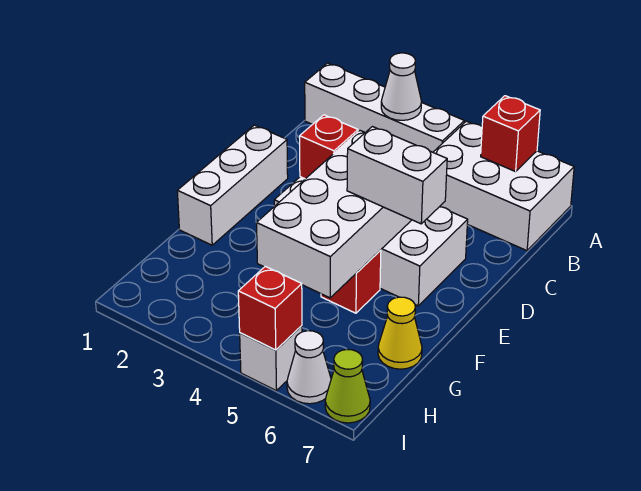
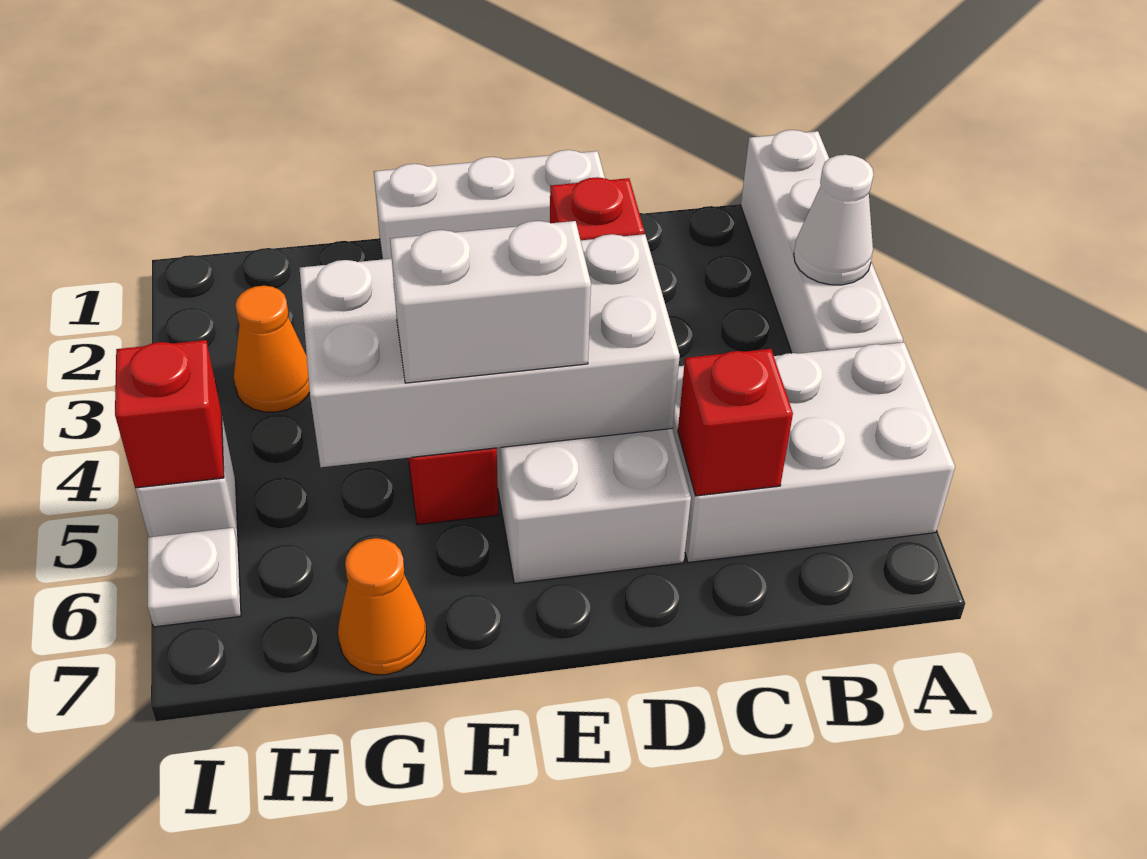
white 2x3 brick [433,121,574,251] -> white 2x3 brick turned to [673,342,955,562]
red 1x1 brick [481,96,540,172] -> red 1x1 brick moved to [678,349,793,496]
white 1x2 brick [347,127,447,224] -> white 1x2 brick turned to [390,221,591,383]
yellow 1x1 cone [378,297,422,369] -> orange 1x1 cone [338,538,426,675]
none -> orange 1x1 cone [234,286,310,412]
white 1x1 cone [287,331,331,404] -> white 1x1 plate [148,528,241,627]
lime 1x1 cone [325,350,370,423] -> none

